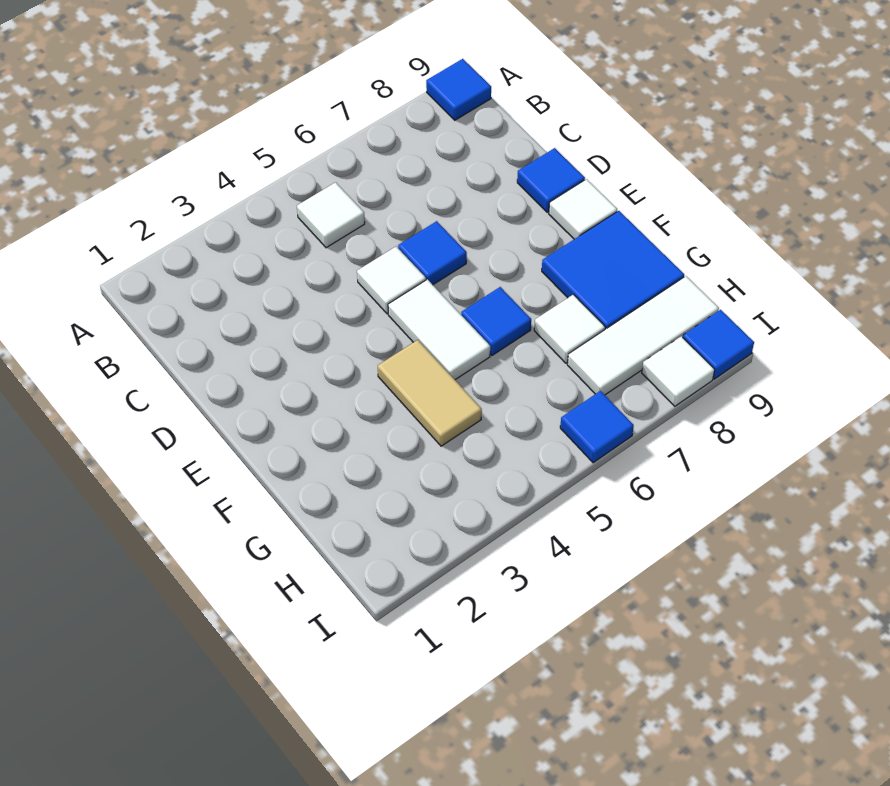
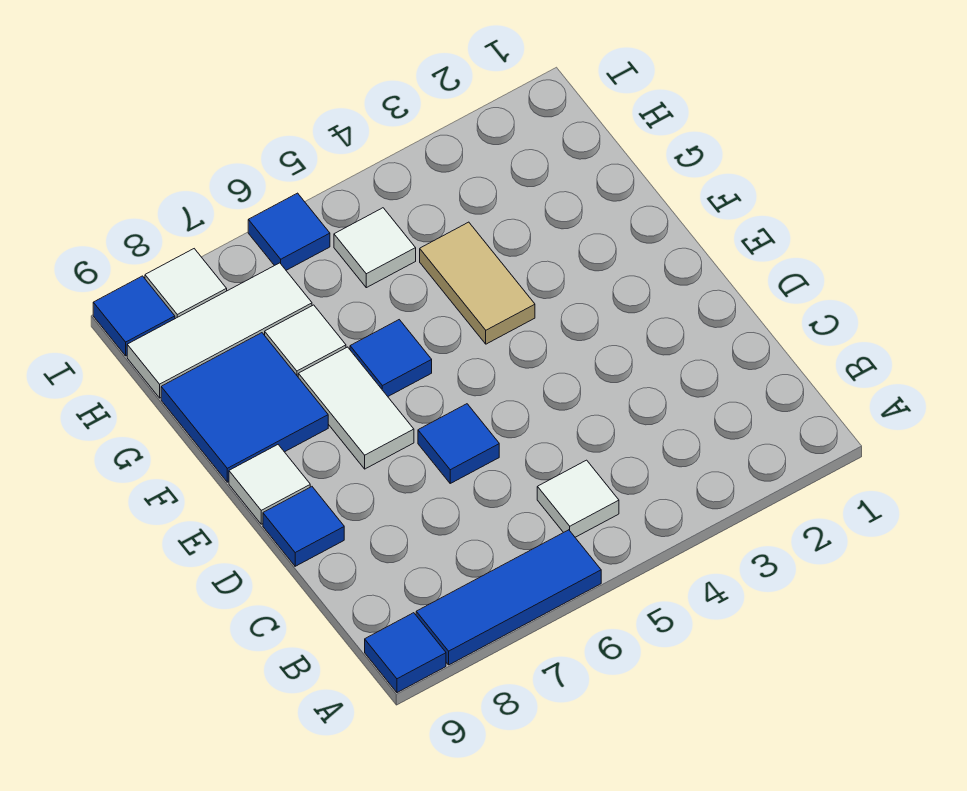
none -> blue 1x3 tile [416,530,601,665]
white 1x1 tile [357,247,426,314] -> white 1x1 tile moved to [334,208,416,288]
white 1x2 tile [388,279,490,380] -> white 1x2 tile moved to [298,347,414,469]

